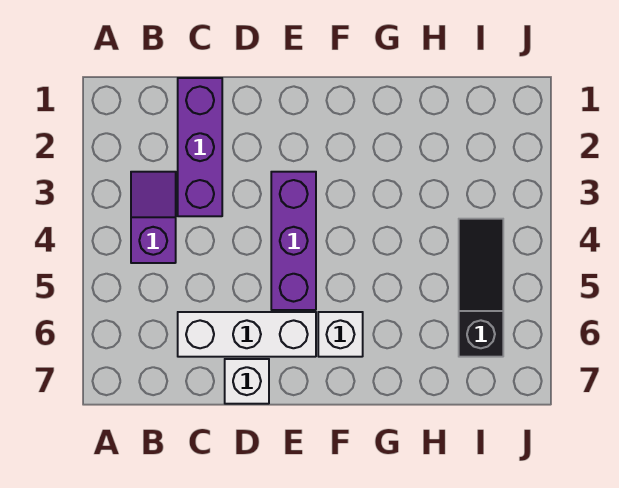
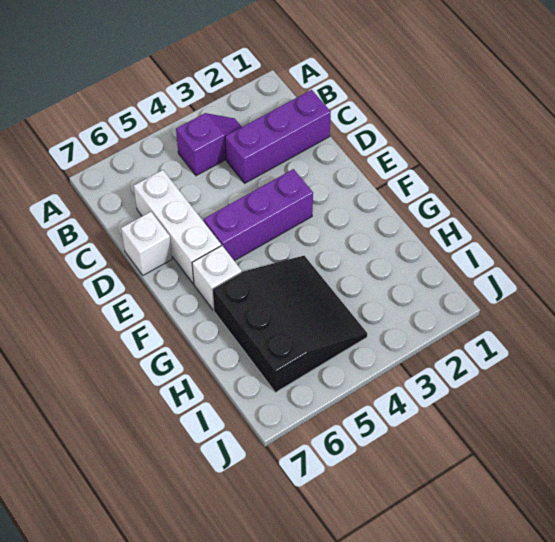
black 1x3 slope [459,219,503,357] -> black 3x3 slope [213,256,367,392]

